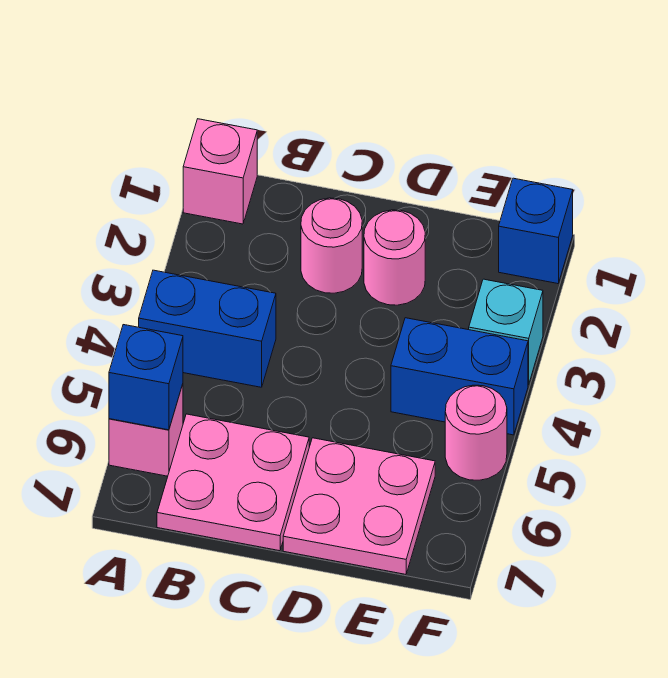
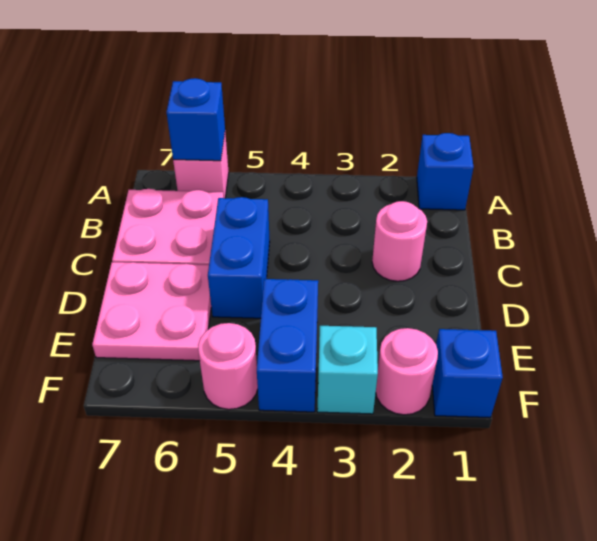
pink 1x1 brick [183,119,257,224] -> blue 1x1 brick [417,133,474,210]
blue 1x2 brick [139,270,276,387] -> blue 1x2 brick moved to [208,197,270,318]
pink 1x1 round brick [364,210,425,305] -> pink 1x1 round brick moved to [376,328,438,415]

